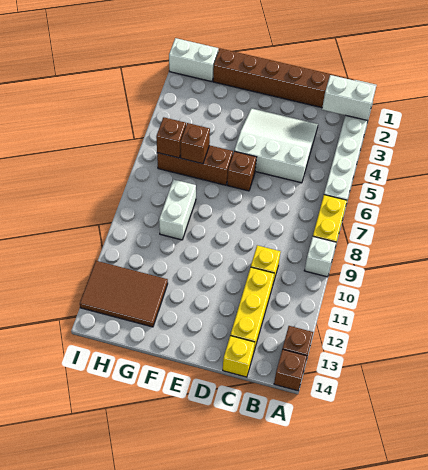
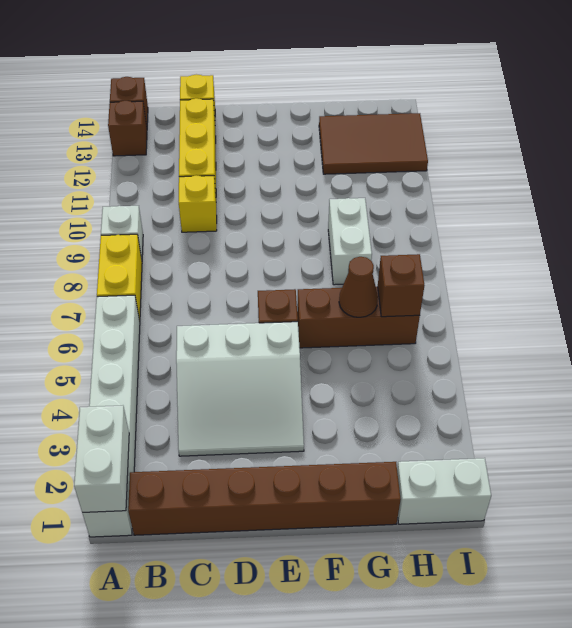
white 1x2 brick [322,75,376,121] -> white 1x2 brick turned to [74,406,129,513]
brown 1x1 brick [180,123,210,164] -> brown 1x1 cone [339,257,378,317]

